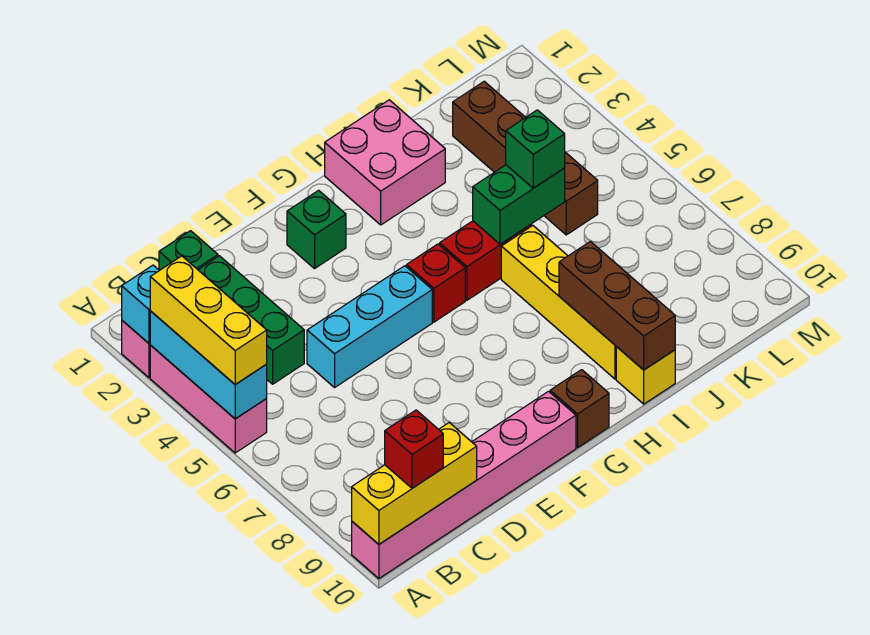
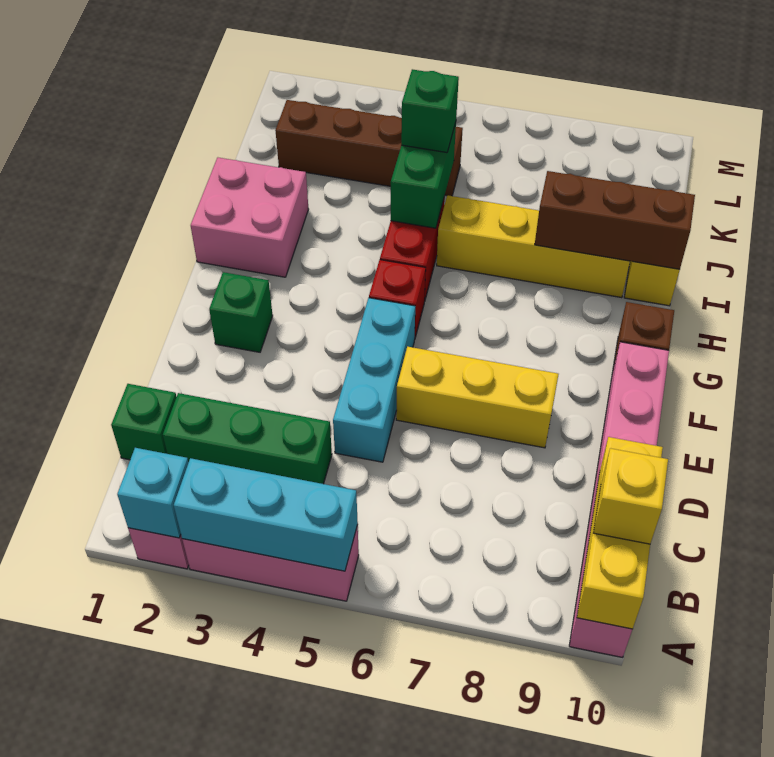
yellow 1x3 brick [150,256,267,384] -> yellow 1x3 brick moved to [396,347,559,448]
red 1x1 brick [385,410,443,488] -> yellow 1x1 brick [593,448,668,544]

